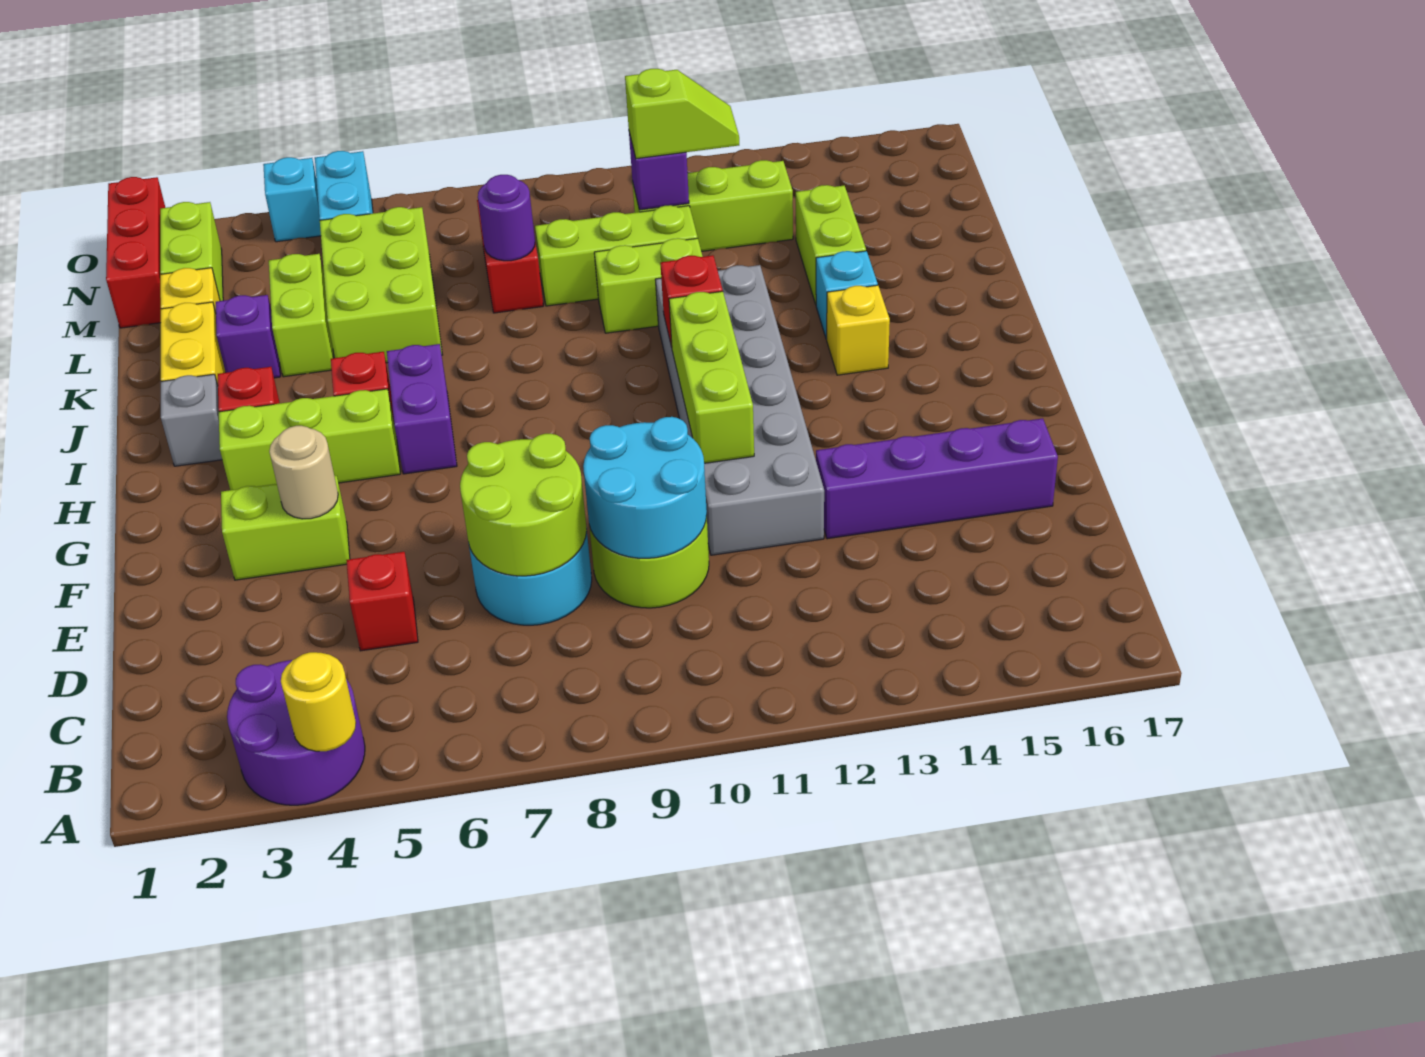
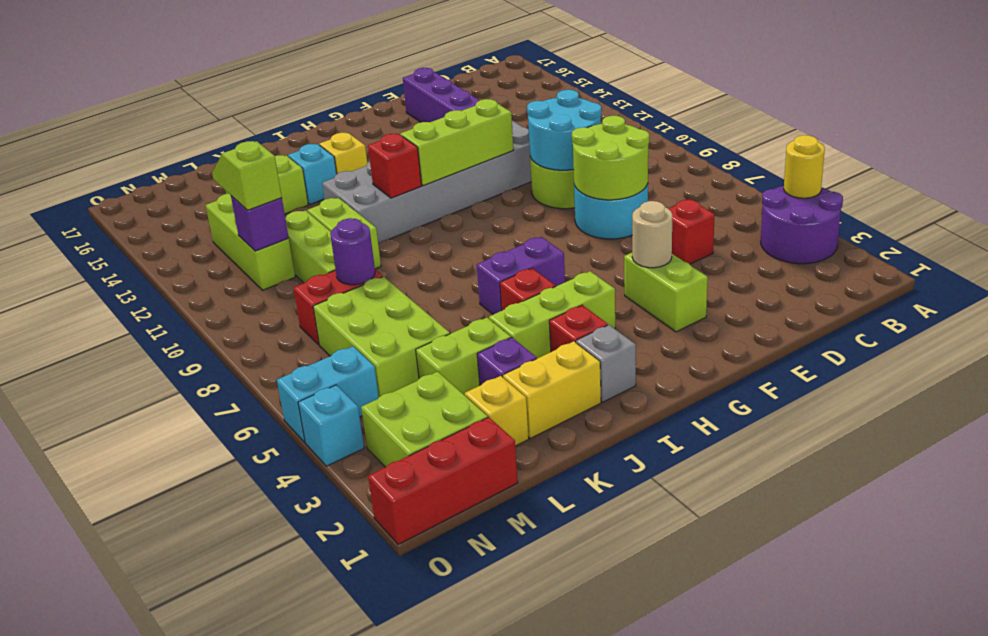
lime 1x3 brick [219,389,400,490] -> lime 1x3 brick turned to [489,271,615,358]
lime 2x3 brick [320,207,442,363] -> lime 2x3 brick turned to [313,277,450,397]
lime 1x2 brick [160,202,223,301] -> lime 2x2 brick [361,372,488,467]

